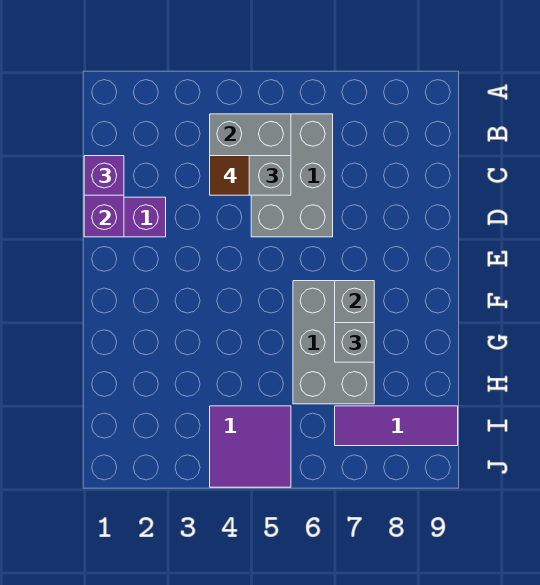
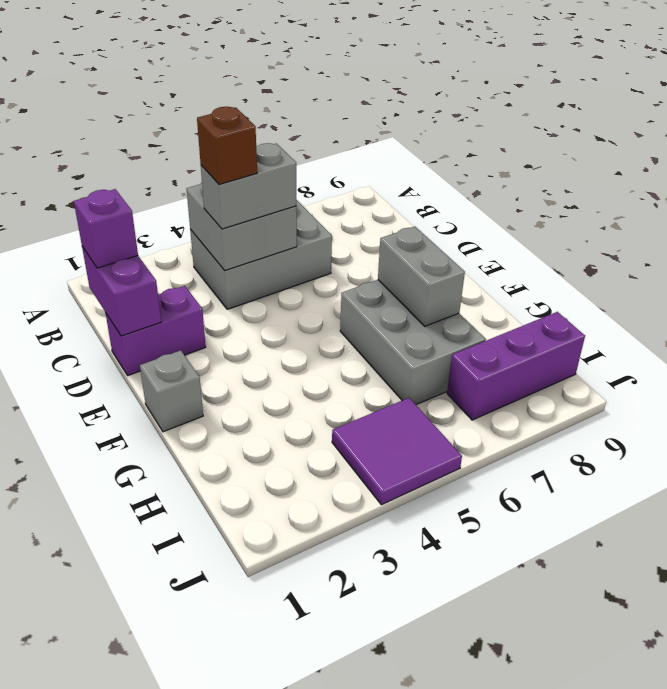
grey 2x3 brick [251,114,333,237] -> grey 2x3 brick turned to [190,200,332,309]
brown 1x1 tile [210,156,249,195] -> brown 1x1 brick [197,107,257,184]
grey 1x1 brick [335,323,374,362] -> grey 1x1 brick moved to [140,350,203,432]
purple 1x3 tile [335,406,458,446] -> purple 1x3 brick [447,312,585,420]

